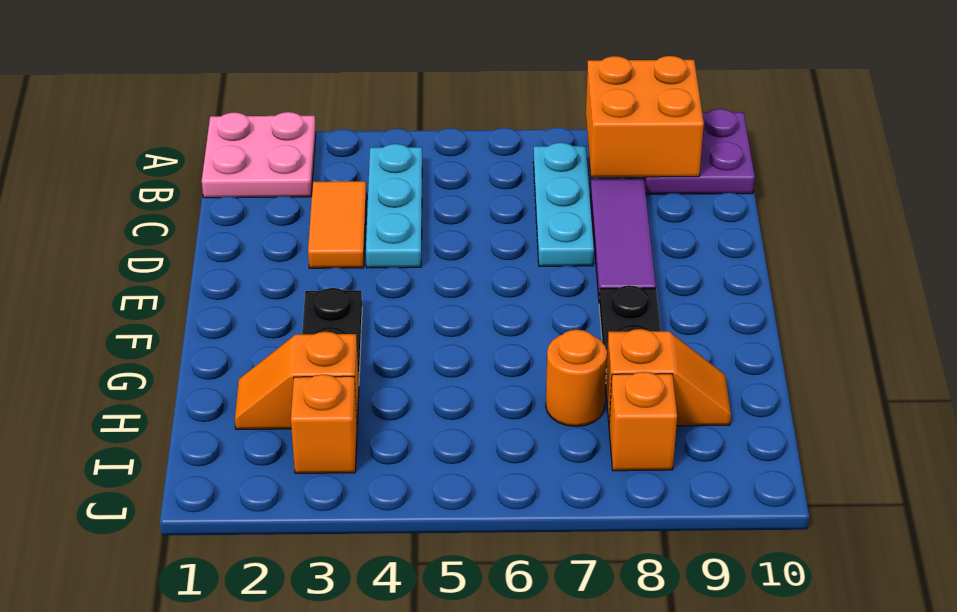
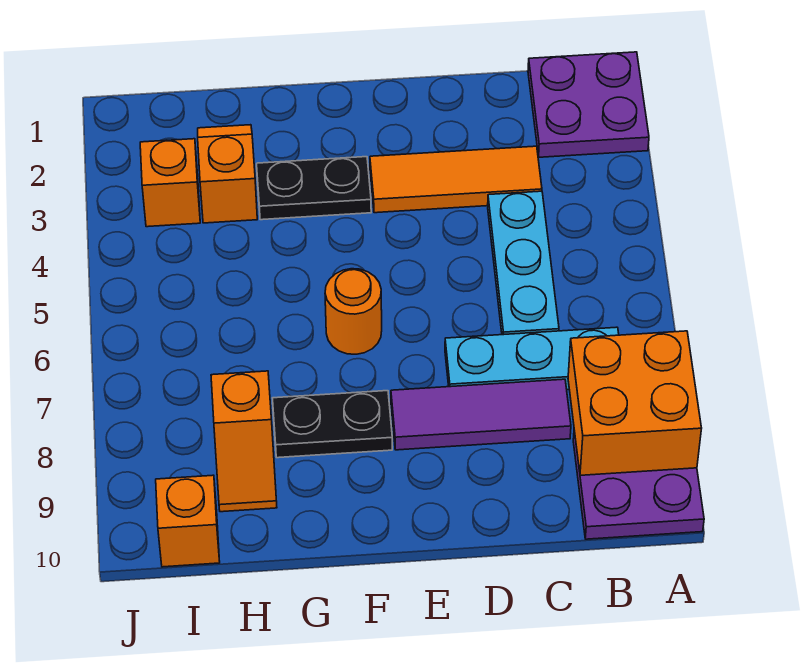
pink 2x2 plate [202,112,316,198] -> purple 2x2 plate [528,52,649,157]
cyan 1x3 plate [366,144,422,268] -> cyan 1x3 plate turned to [488,191,559,335]
orange 1x2 tile [308,181,367,268] -> orange 1x3 tile [370,146,542,213]
orange 1x1 round brick [546,330,607,427] -> orange 1x1 round brick moved to [325,269,382,354]
orange 1x1 brick [609,372,677,471] -> orange 1x1 brick moved to [156,475,220,567]

